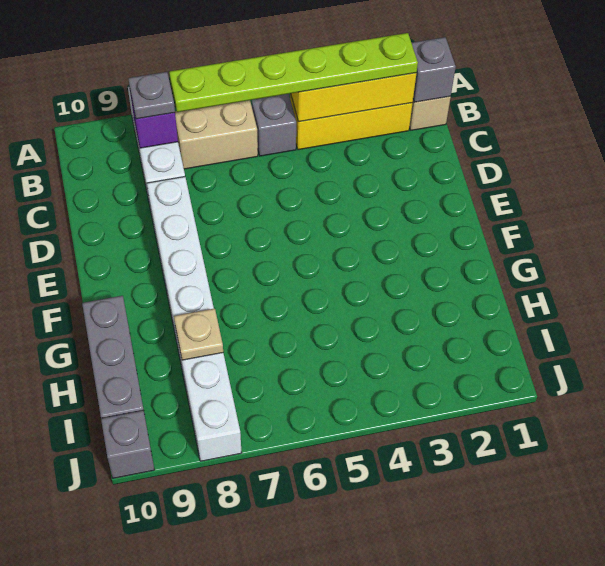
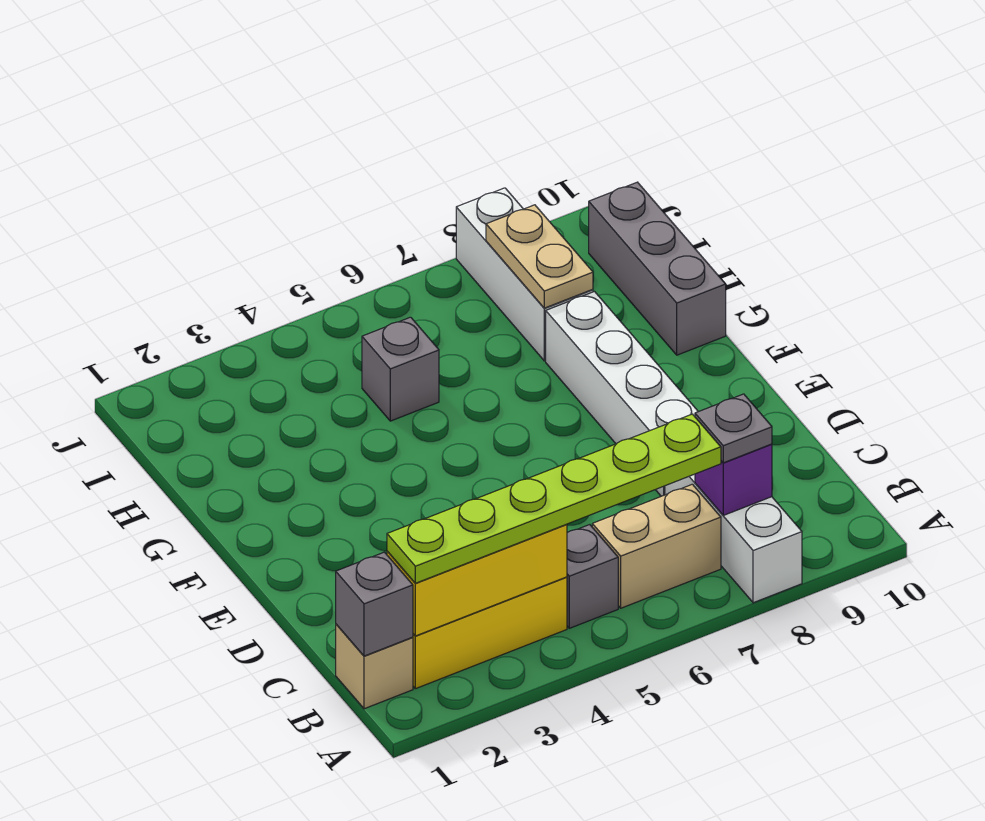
tan 1x1 plate [174,309,223,360] -> tan 1x2 plate [486,205,593,308]
grey 1x1 brick [101,410,154,478] -> grey 1x1 brick moved to [362,317,439,421]

